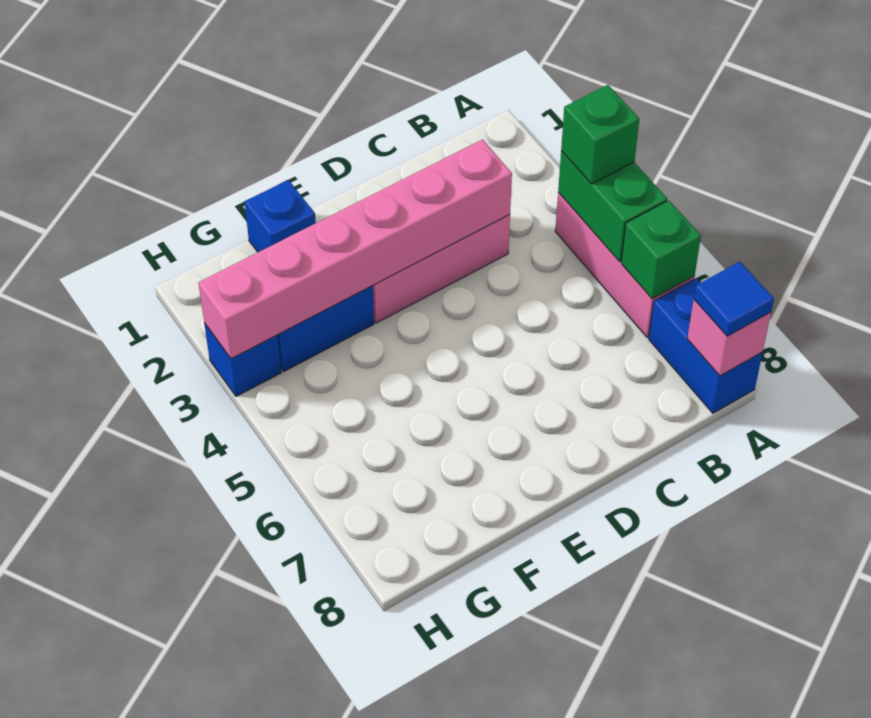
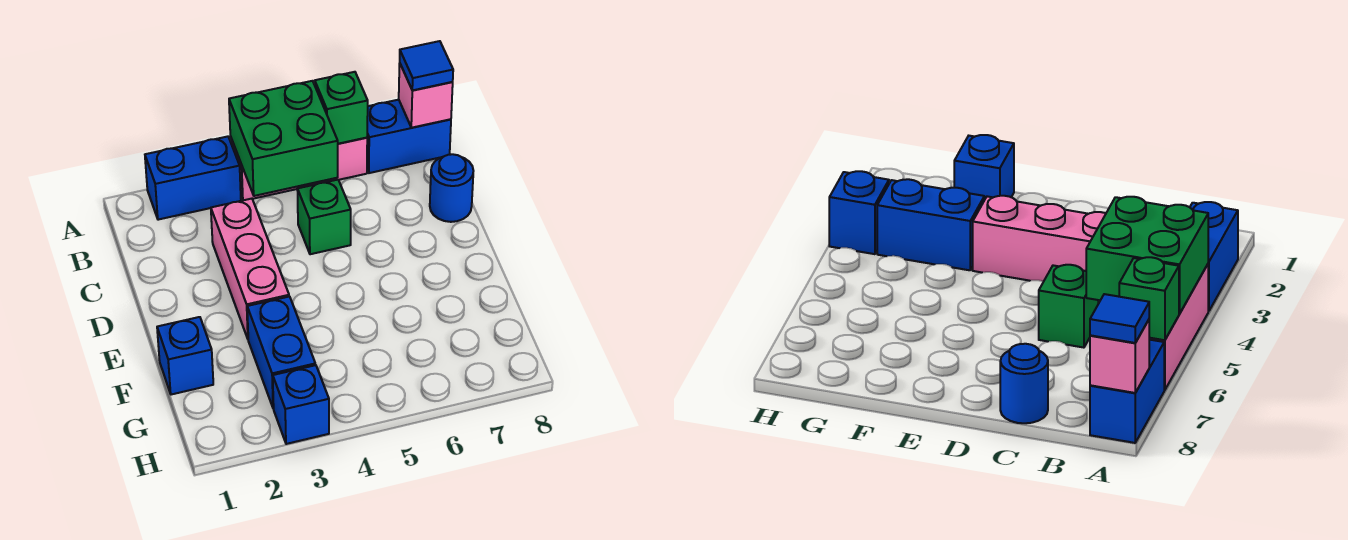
none -> blue 1x2 brick [145,136,241,220]
green 1x2 brick [558,151,667,262] -> green 2x2 brick [229,81,338,196]
green 1x1 brick [561,85,639,184] -> green 1x1 brick moved to [297,180,351,254]
pink 1x6 brick [198,140,512,359] -> none
none -> blue 1x1 round brick [430,154,473,222]

